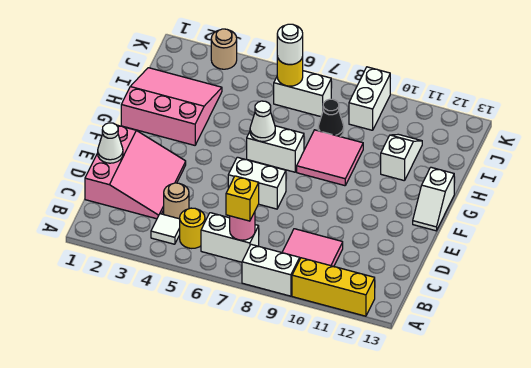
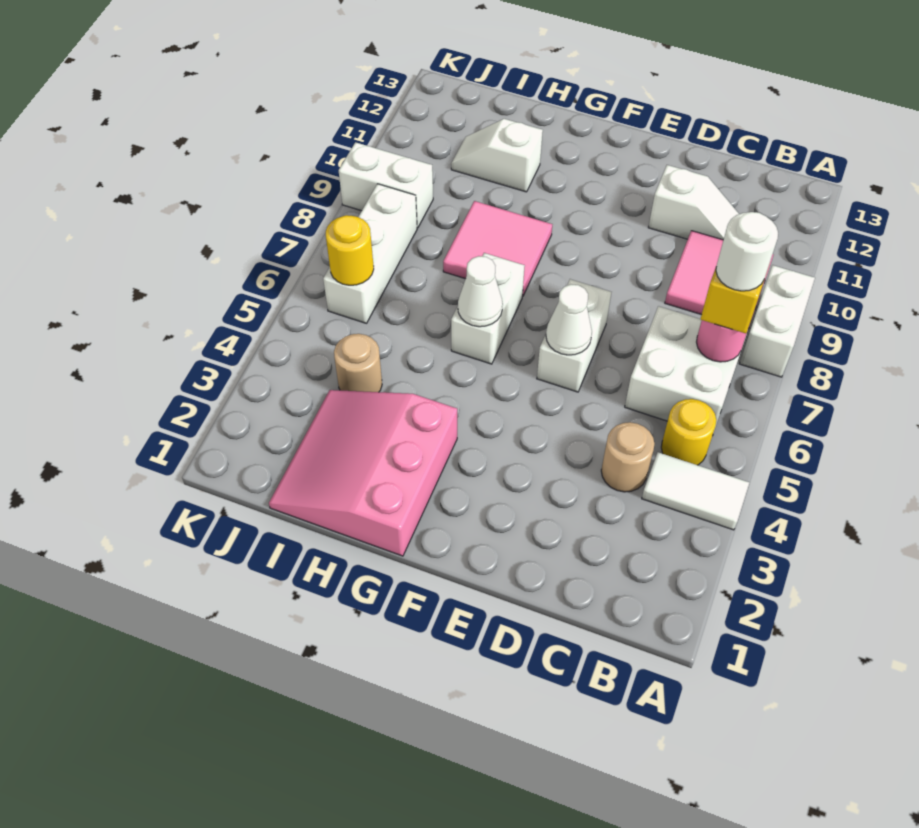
yellow 1x3 brick [292,258,375,316] -> none
white 1x1 tile [151,214,180,244] -> white 1x2 tile [642,452,749,530]
white 1x2 brick [201,213,259,262] -> white 2x2 brick [625,306,741,424]
pink 3x3 slope [85,125,186,219] -> none
white 1x1 cone [98,123,123,163] -> white 1x1 cone moved to [546,284,592,355]
white 1x2 slope [413,167,454,231] -> white 1x2 slope moved to [648,165,739,240]
black 1x1 cone [318,99,344,137] -> none
white 1x2 brick [274,71,331,117] -> white 1x3 brick [323,184,417,323]
white 1x1 round brick [277,24,303,65] -> white 1x1 round brick moved to [716,212,778,291]
tan 1x1 round brick [211,29,237,69] -> tan 1x1 round brick moved to [334,334,382,392]

